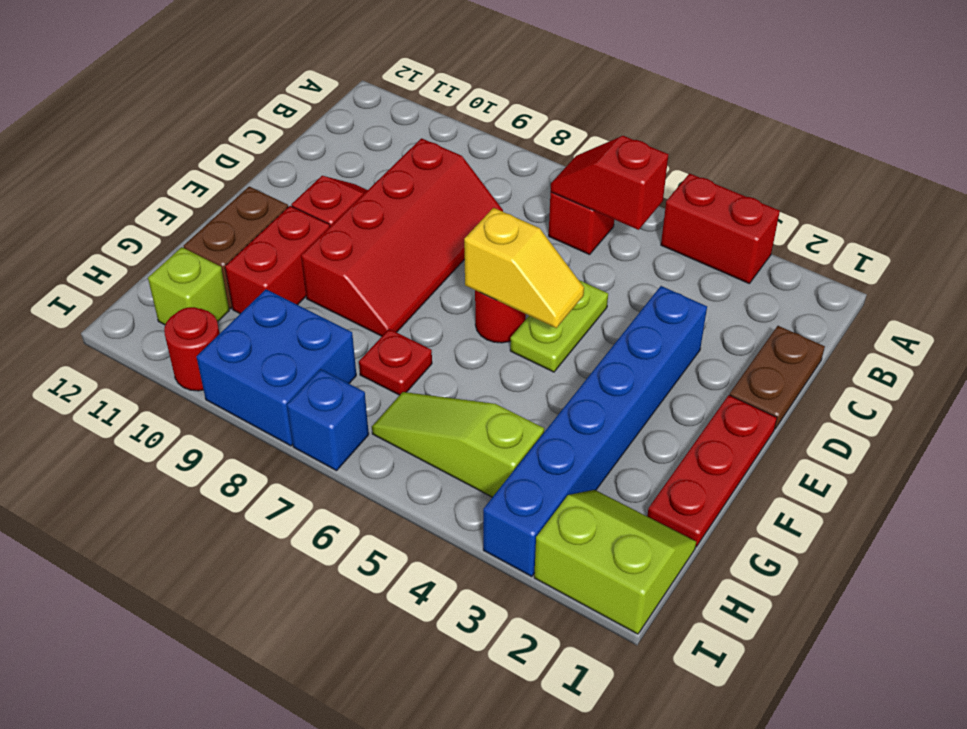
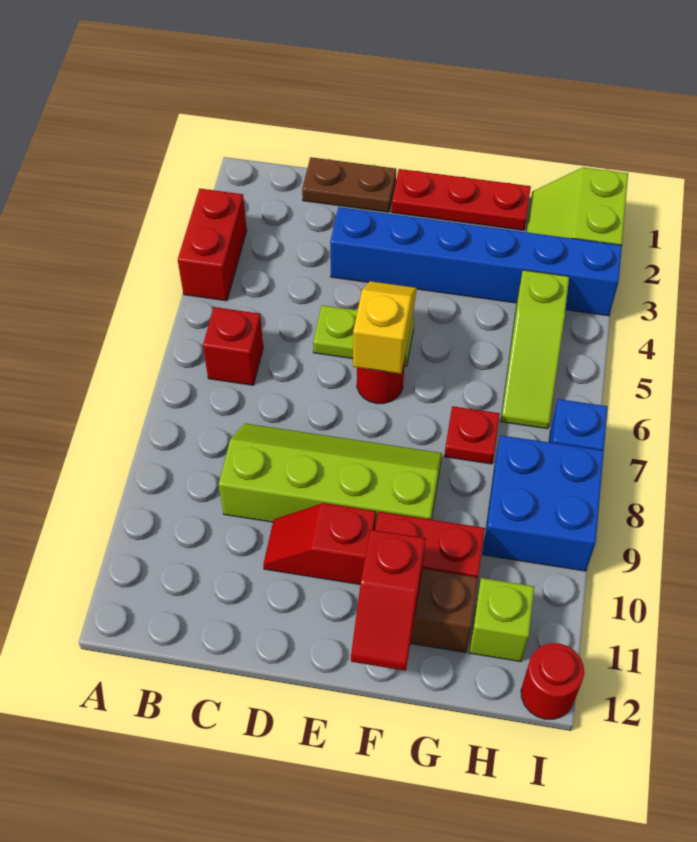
red 1x2 slope [551,136,669,230] -> red 1x2 slope moved to [351,530,426,671]
red 2x4 slope [301,138,503,336] -> lime 2x4 slope [219,423,442,528]
red 1x1 round brick [164,307,220,391] -> red 1x1 round brick moved to [521,643,584,719]

